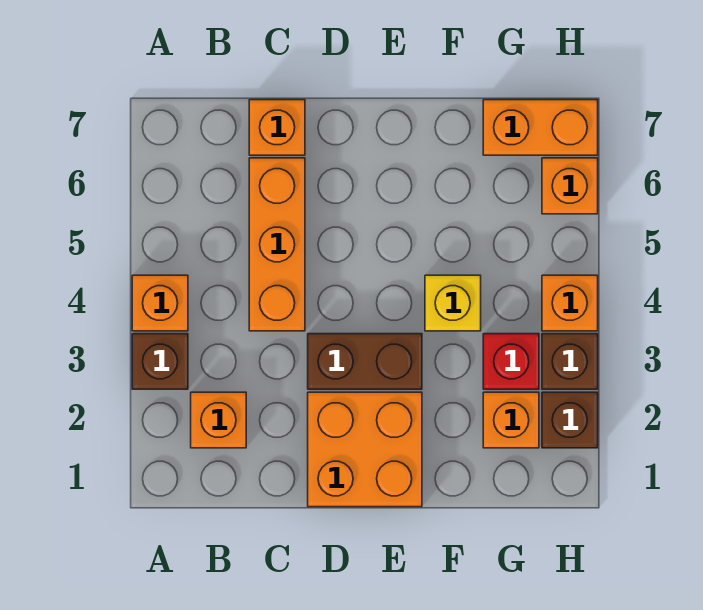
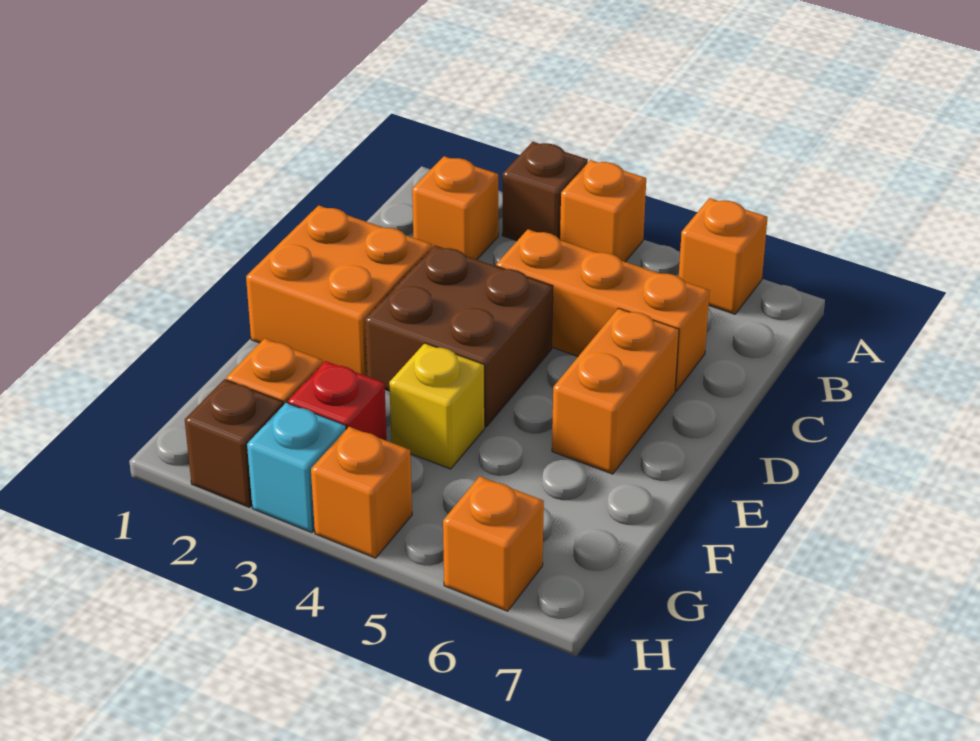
orange 1x1 brick [249,100,305,155] -> orange 1x1 brick moved to [679,198,768,314]
brown 1x2 brick [308,334,422,389] -> brown 2x2 brick [365,245,553,427]
orange 1x2 brick [483,100,598,155] -> orange 1x2 brick moved to [552,308,679,474]
brown 1x1 brick [542,334,598,389] -> cyan 1x1 brick [247,403,346,533]

